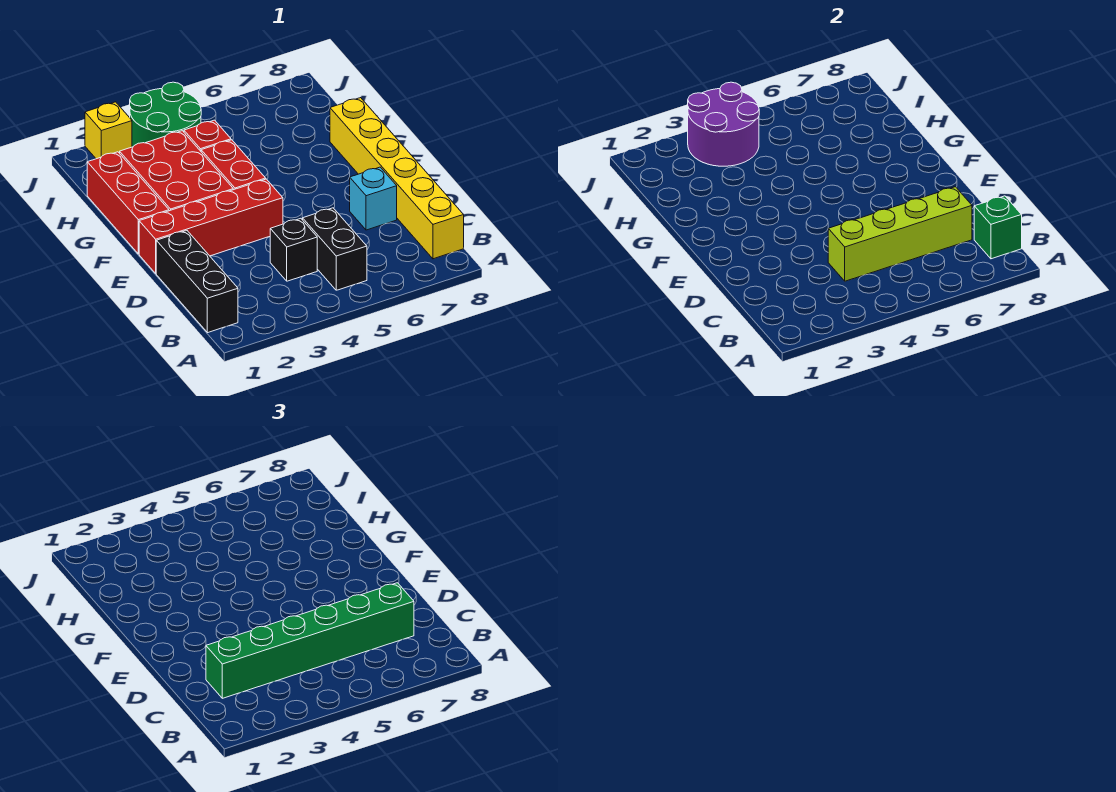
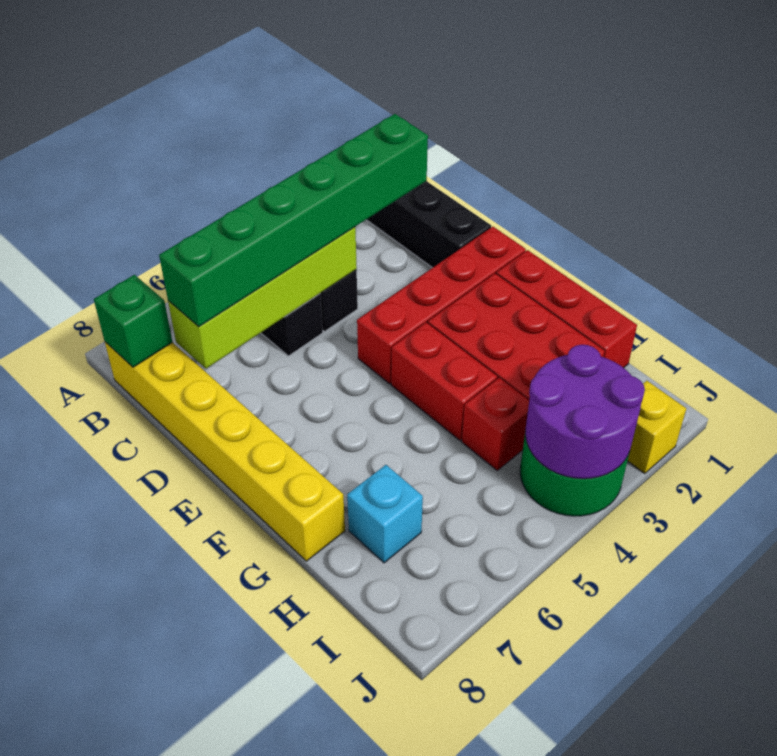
cyan 1x1 brick [350,167,397,230] -> cyan 1x1 brick moved to [347,465,423,563]

